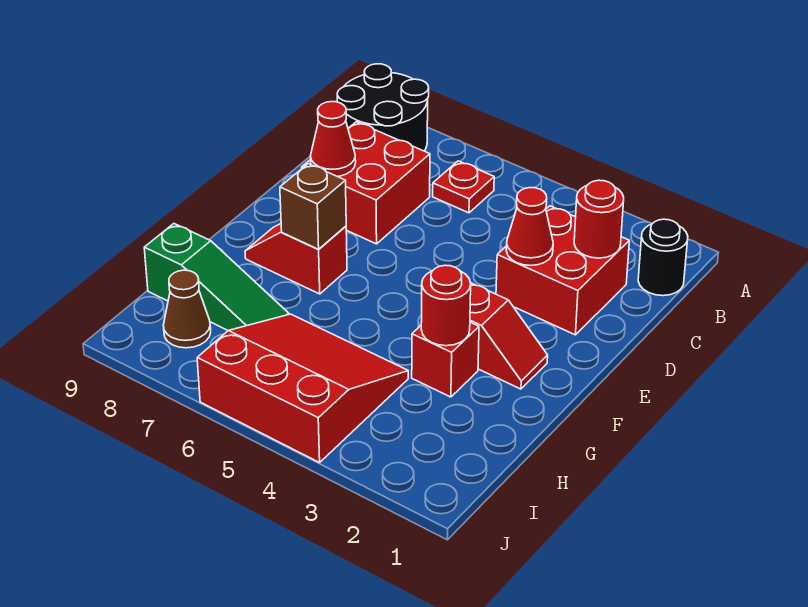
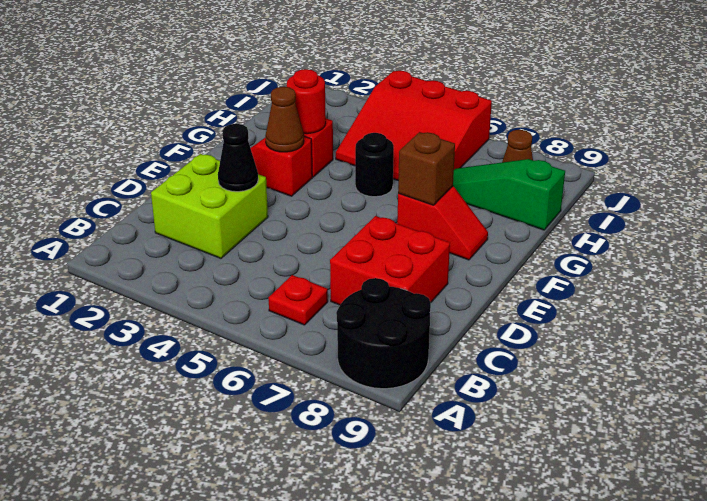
black 1x1 round brick [638,219,688,296] -> black 1x1 round brick moved to [355,133,394,197]
red 2x2 brick [496,206,629,335] -> lime 2x2 brick [151,154,268,258]
red 1x1 round brick [574,180,624,258] -> none
red 1x1 cone [506,188,553,266] -> black 1x1 cone [218,124,258,192]
red 1x1 cone [310,102,356,177] -> none
none -> brown 1x1 cone [265,87,304,152]

